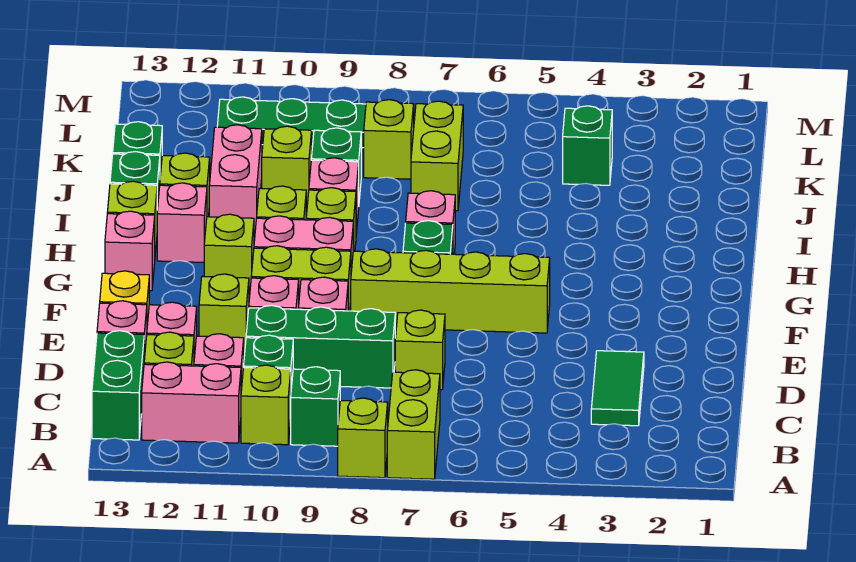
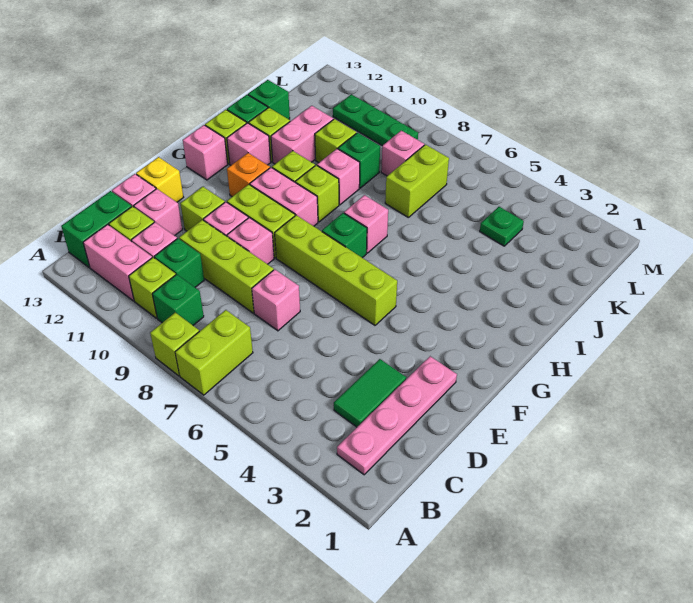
none -> pink 1x4 plate [337,356,457,475]
lime 1x1 brick [395,310,445,390] -> pink 1x1 brick [252,269,300,331]
green 1x3 brick [246,305,395,388] -> lime 1x3 brick [179,220,274,313]
lime 1x1 brick [204,214,254,294] -> orange 1x1 brick [227,153,270,197]
green 1x1 brick [563,106,612,185] -> green 1x1 plate [480,207,524,246]
lime 1x1 brick [364,100,414,179] -> pink 1x1 brick [381,131,424,176]

